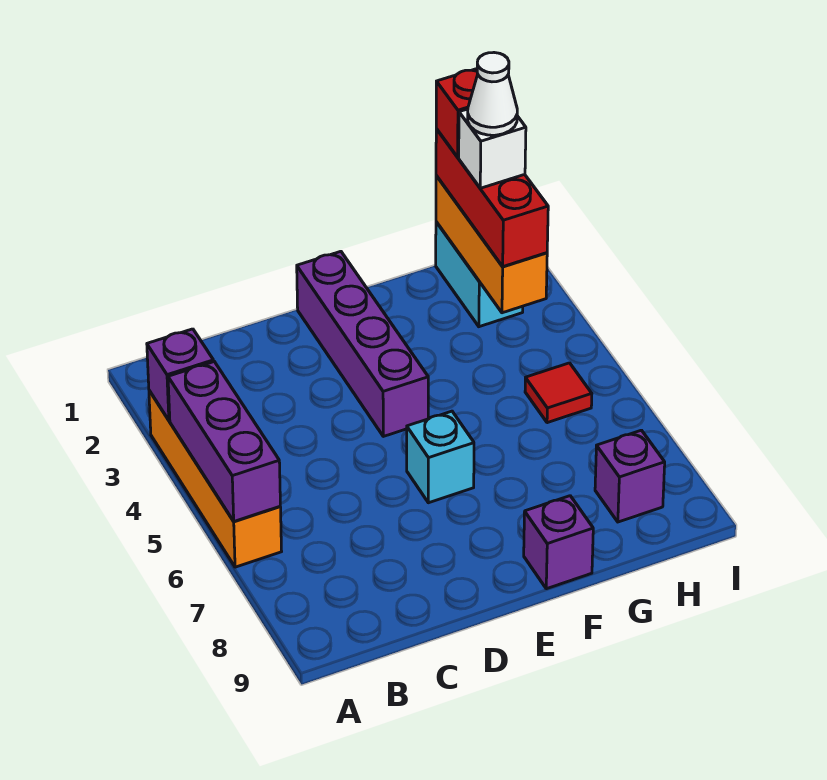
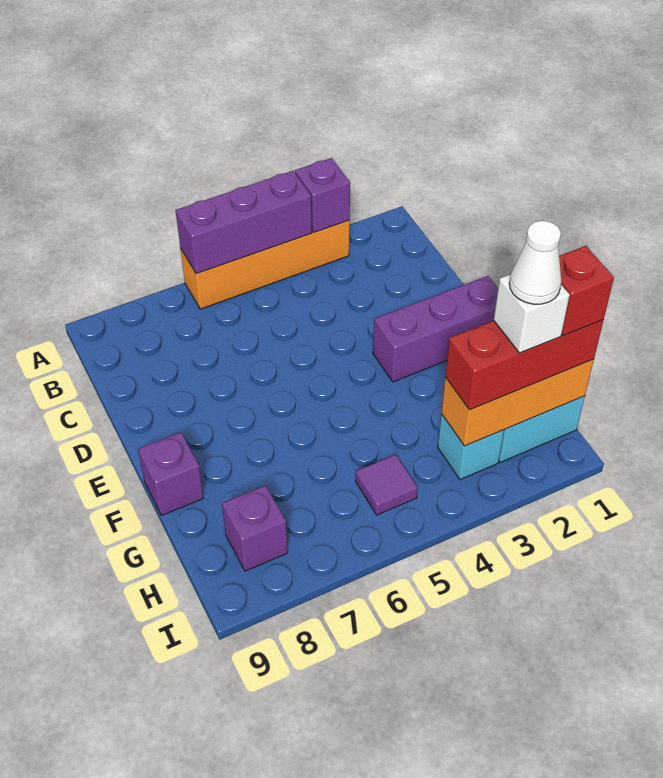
purple 1x4 brick [297,251,428,436] -> purple 1x3 brick [373,276,498,382]
cyan 1x1 brick [407,411,474,503] -> cyan 1x1 brick moved to [438,414,504,480]
red 1x1 tile [525,363,592,423] -> purple 1x1 tile [356,455,418,515]

